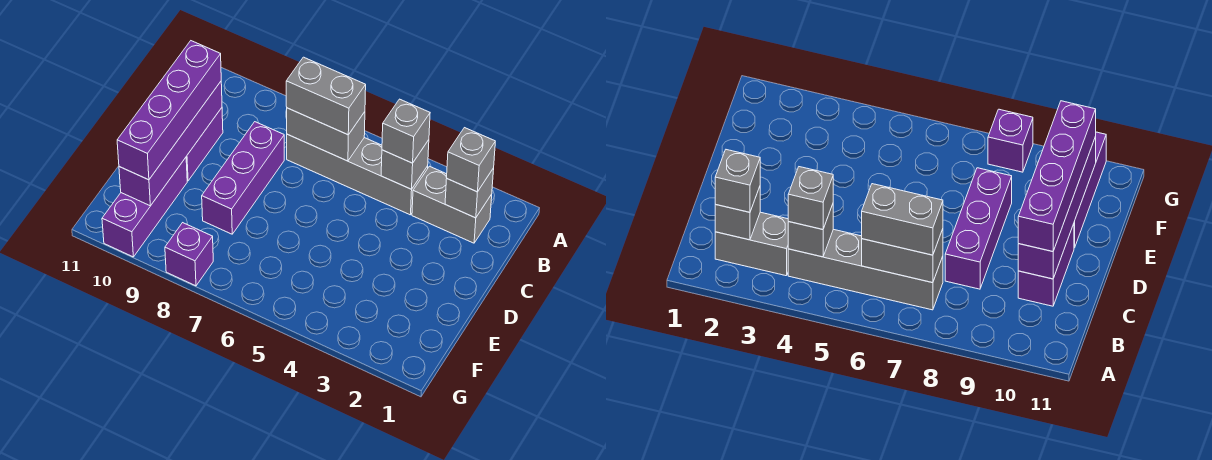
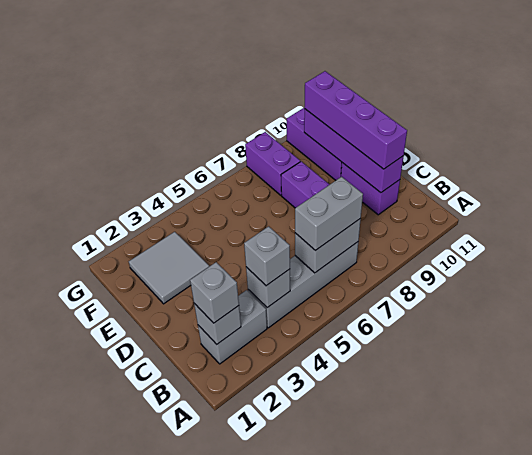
none -> grey 2x2 tile [129,232,209,304]
purple 1x1 brick [165,223,213,286] -> purple 1x2 brick [245,132,300,195]

